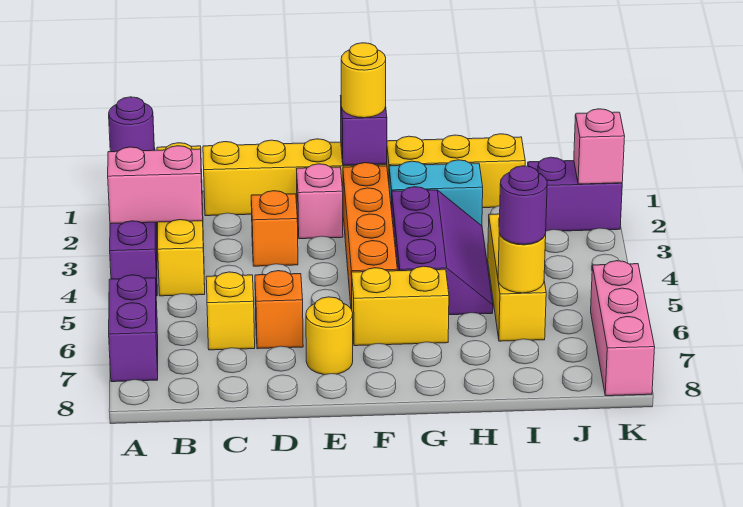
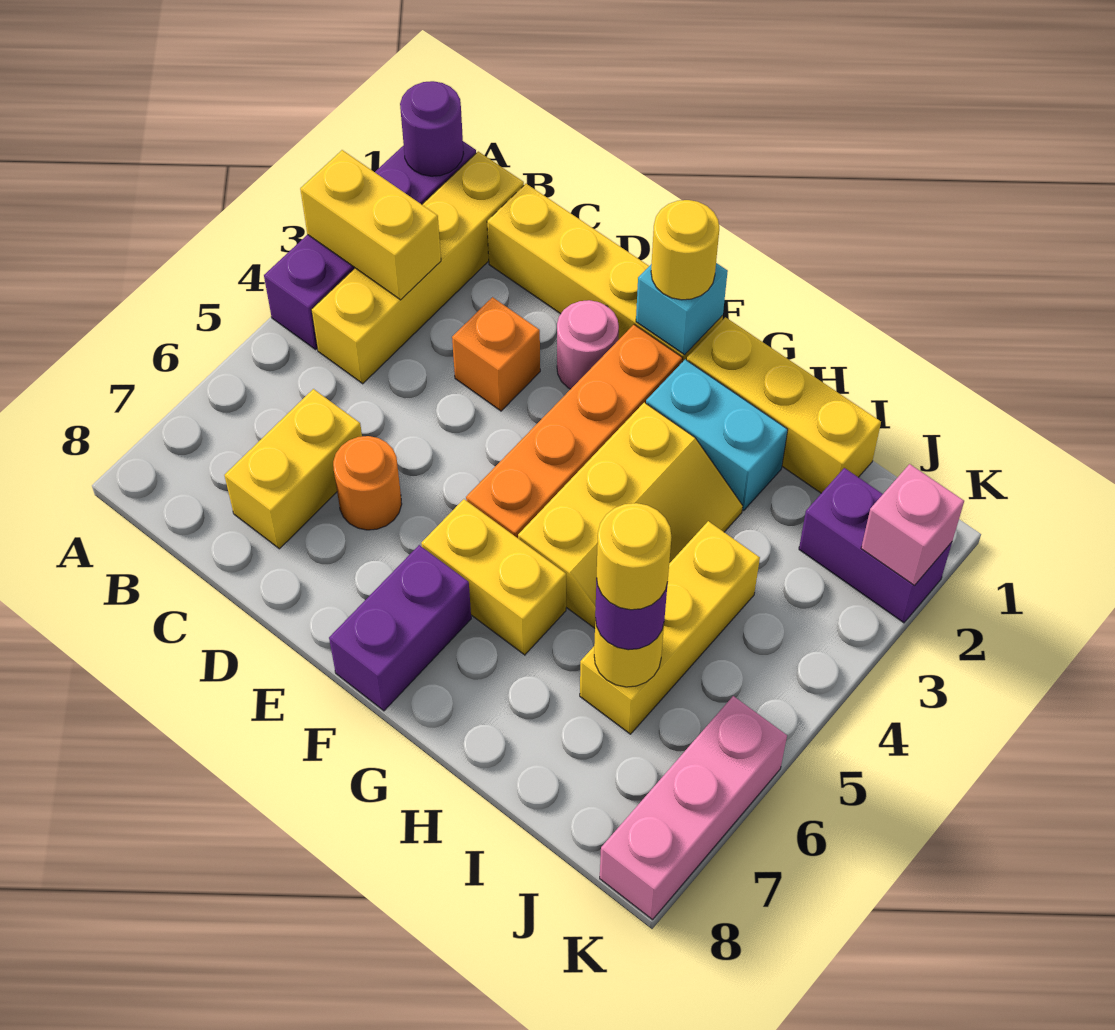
pink 1x2 brick [108,146,203,224] -> yellow 1x2 brick [300,150,441,300]
purple 1x2 brick [109,275,158,382] -> purple 1x2 brick moved to [329,545,471,711]
yellow 1x1 brick [206,272,255,350] -> yellow 1x2 brick [224,389,362,549]
orange 1x1 brick [255,271,303,349] -> orange 1x1 round brick [333,436,402,530]
pink 1x1 brick [297,164,343,239] -> pink 1x1 round brick [557,300,619,389]
yellow 1x1 round brick [306,297,353,375] -> yellow 1x1 round brick moved to [597,503,671,610]
purple 1x1 brick [341,107,387,165] -> cyan 1x1 brick [636,263,728,355]
purple 2x3 slope [392,187,493,315] -> yellow 2x3 slope [518,403,743,628]

